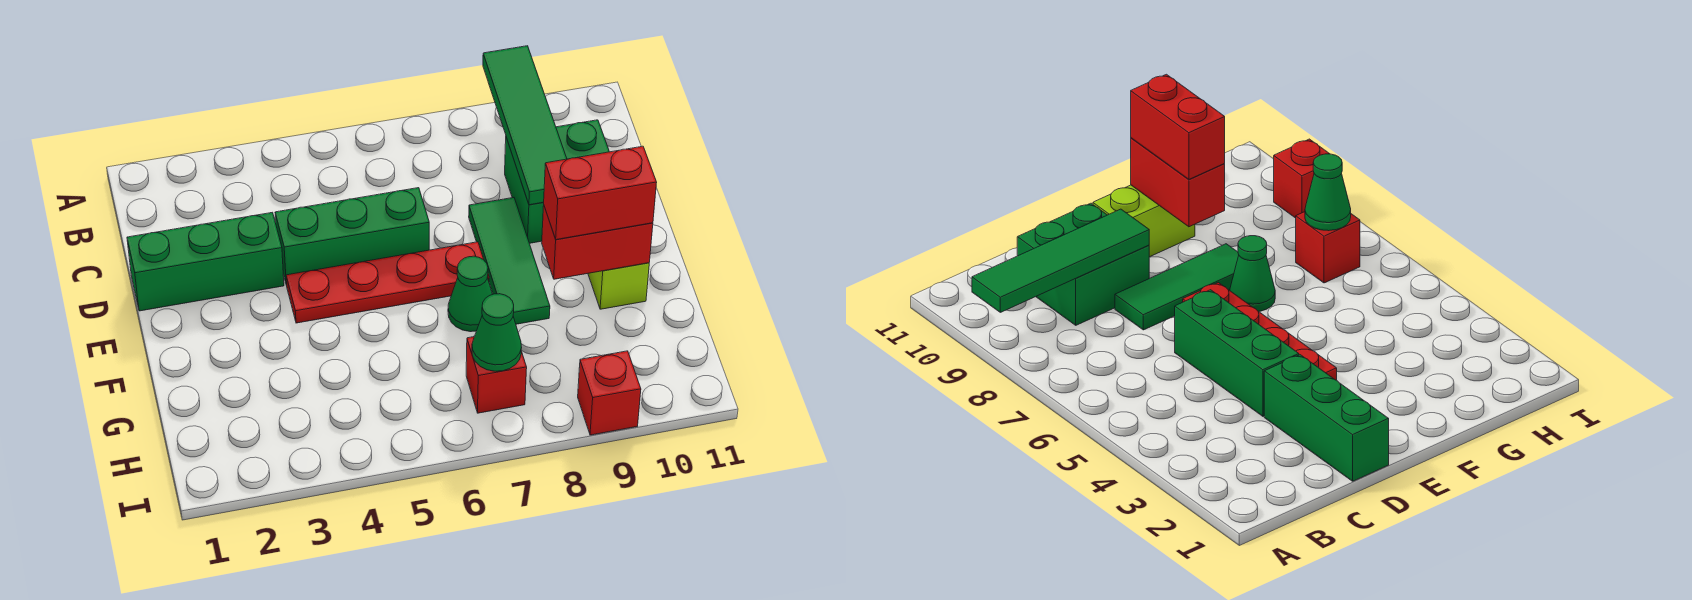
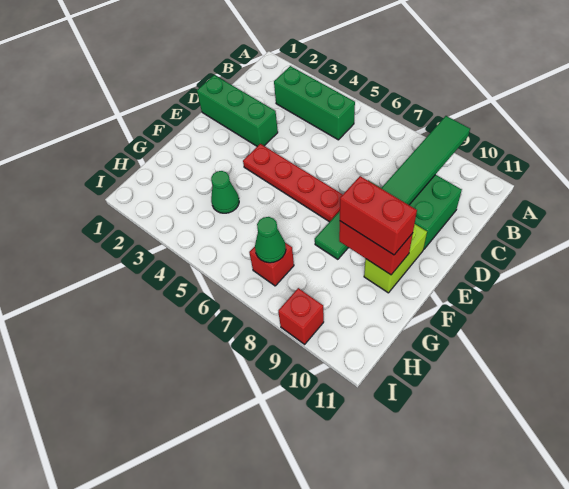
green 1x3 brick [275,188,429,285] -> green 1x3 brick moved to [274,66,355,140]
green 1x1 cone [448,256,493,332] -> green 1x1 cone moved to [211,171,239,213]

